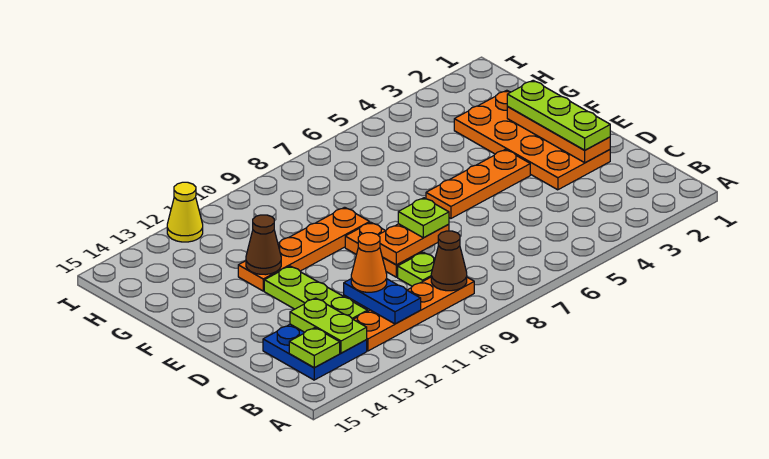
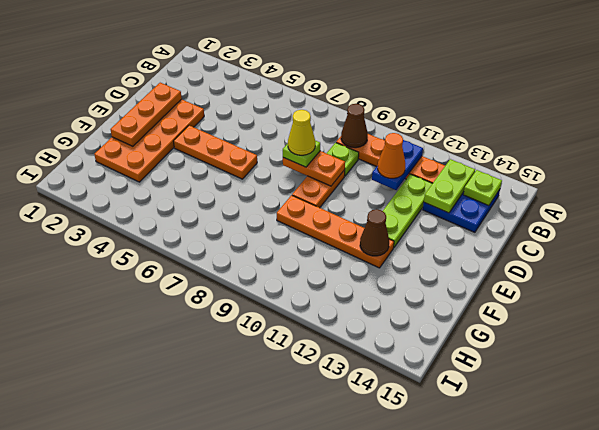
lime 1x3 plate [507,80,610,150] -> none
yellow 1x1 cone [167,182,203,242] -> yellow 1x1 cone moved to [288,110,315,155]

